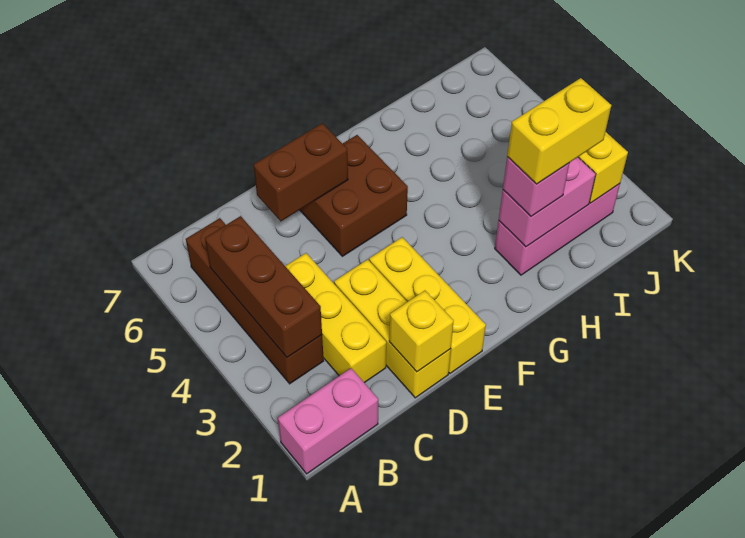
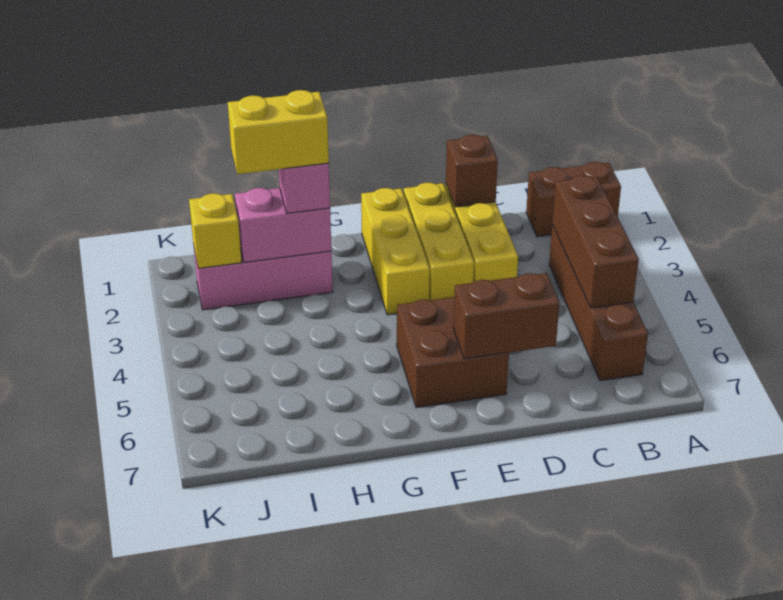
pink 1x2 brick [278,368,378,474] -> brown 1x2 brick [526,162,621,237]
yellow 1x3 brick [285,253,386,383] -> yellow 1x3 brick moved to [361,188,430,315]
yellow 1x1 brick [389,291,454,372] -> brown 1x1 brick [446,135,498,207]

